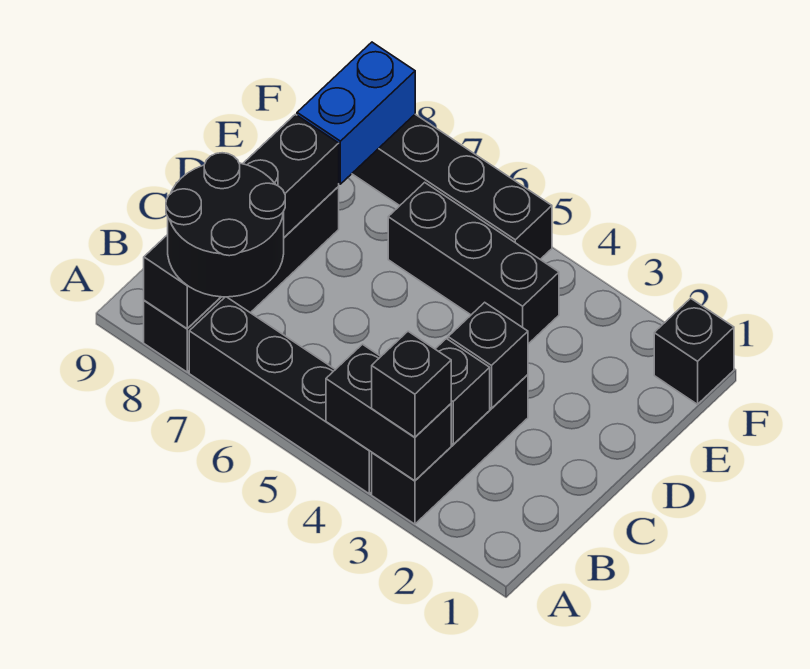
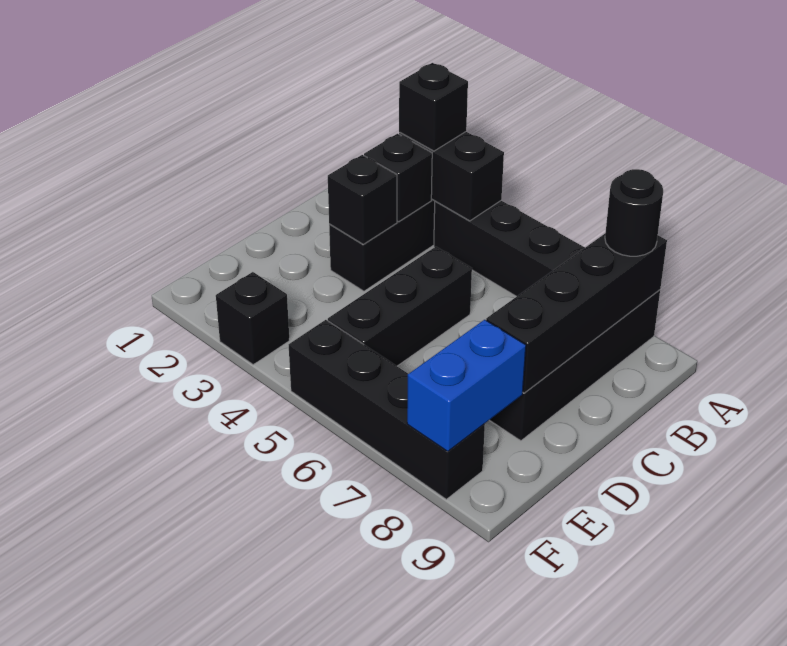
black 2x2 round brick [166,153,285,297] -> black 1x1 round brick [605,169,663,256]
black 1x3 brick [388,182,559,344] -> black 1x3 brick turned to [328,247,472,366]
black 1x1 brick [654,298,734,404] -> black 1x1 brick moved to [216,272,289,365]

